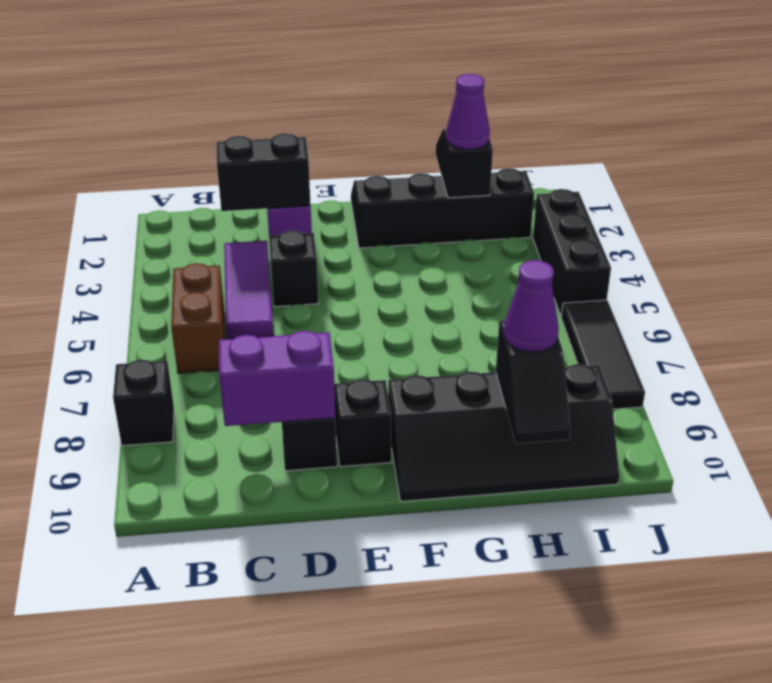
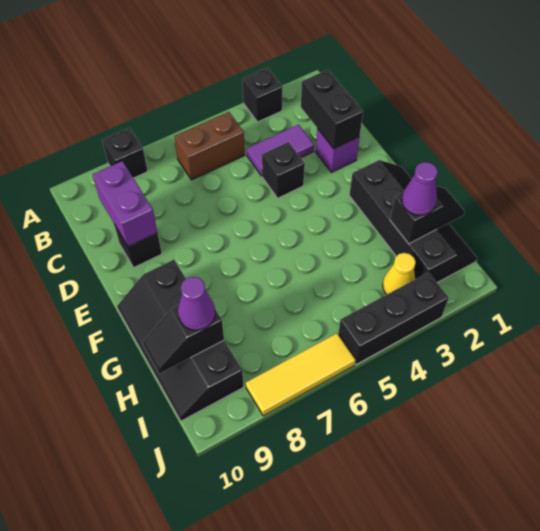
purple 1x3 tile [224,241,274,339] -> purple 1x2 tile [247,125,314,176]
black 1x1 brick [334,379,391,467] -> black 1x1 brick moved to [242,68,283,122]
none -> yellow 1x1 cone [383,253,416,294]
black 1x3 tile [561,300,645,409] -> yellow 1x3 tile [246,333,356,416]

